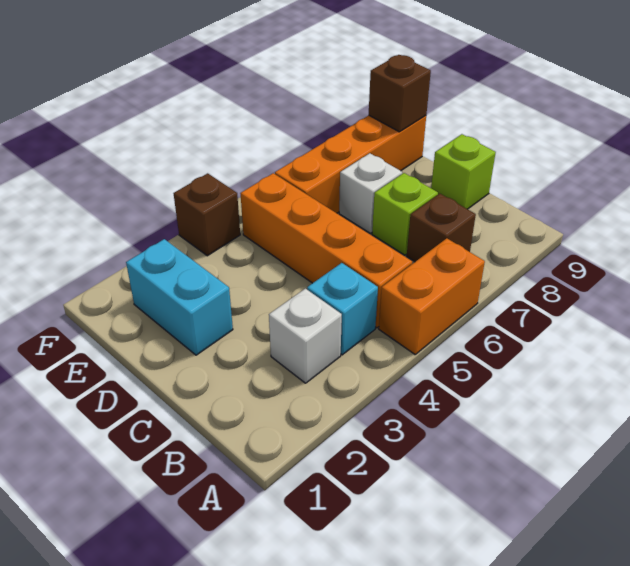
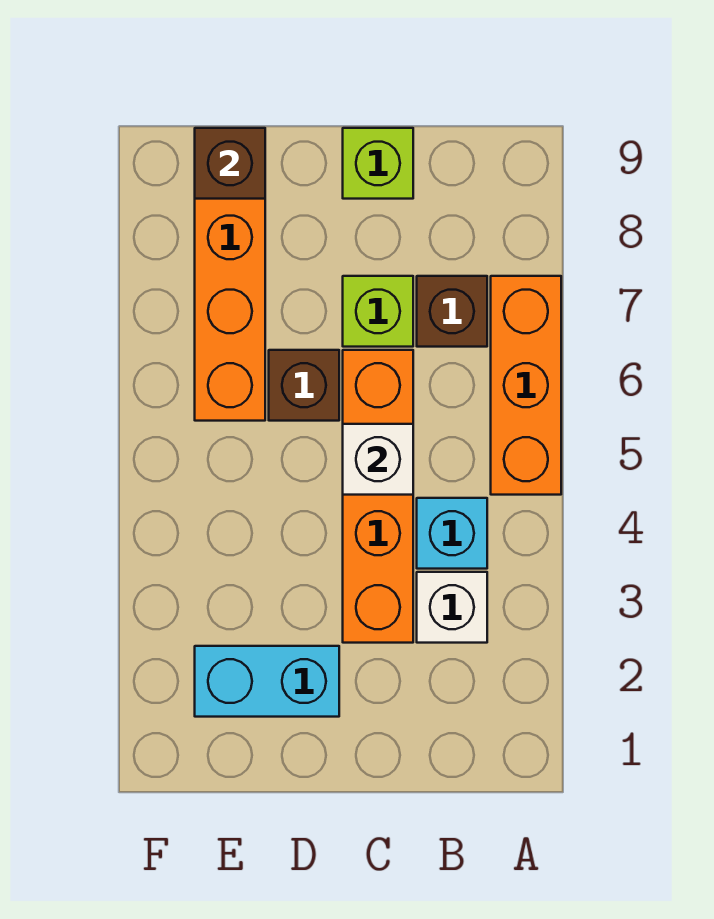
orange 1x2 brick [379,238,485,354] -> orange 1x3 brick [491,276,561,495]
orange 1x4 brick [240,173,412,328] -> orange 1x4 brick turned to [343,350,413,643]
white 1x1 brick [339,153,402,233] -> white 1x1 brick moved to [343,424,413,495]
brown 1x1 brick [173,173,240,256] -> brown 1x1 brick moved to [269,350,339,421]

